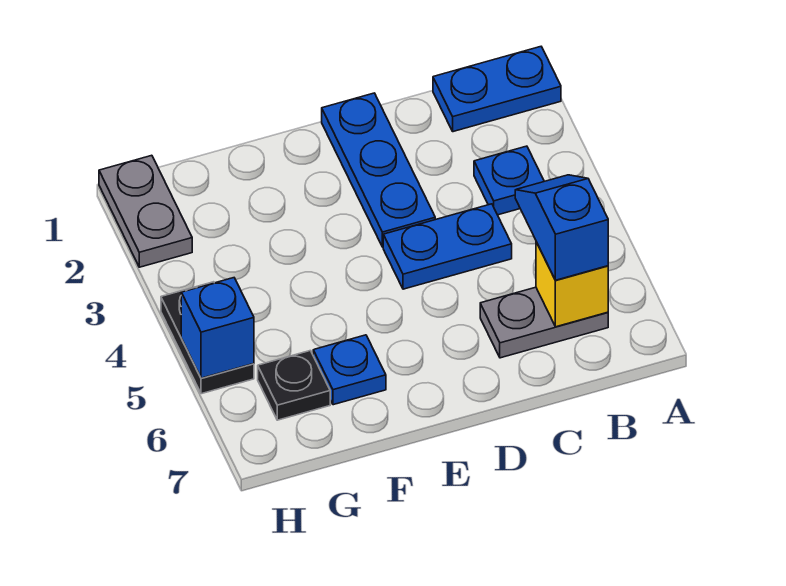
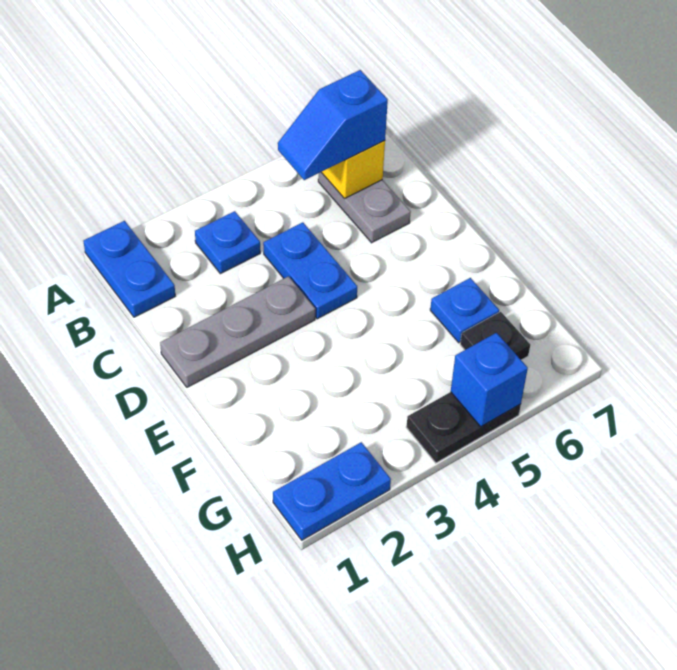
blue 1x3 plate [322,93,435,247] -> grey 1x3 plate [160,276,315,387]
grey 1x2 plate [99,155,192,267] -> blue 1x2 plate [273,442,391,540]

